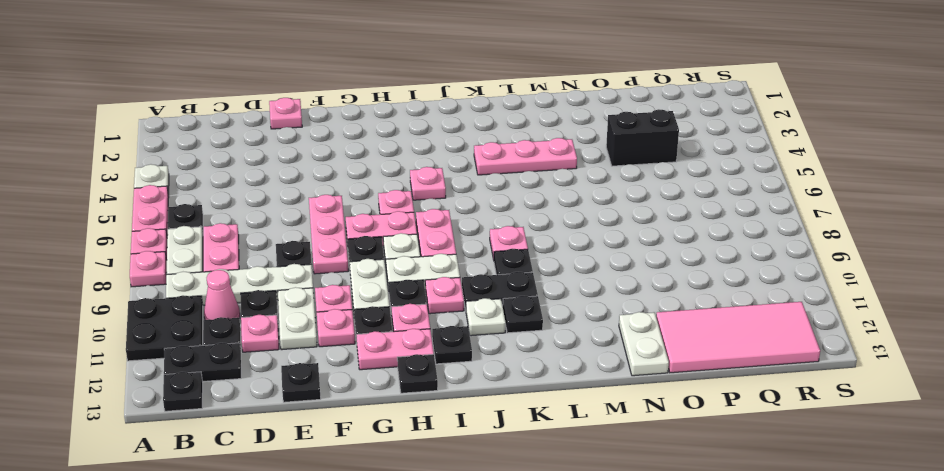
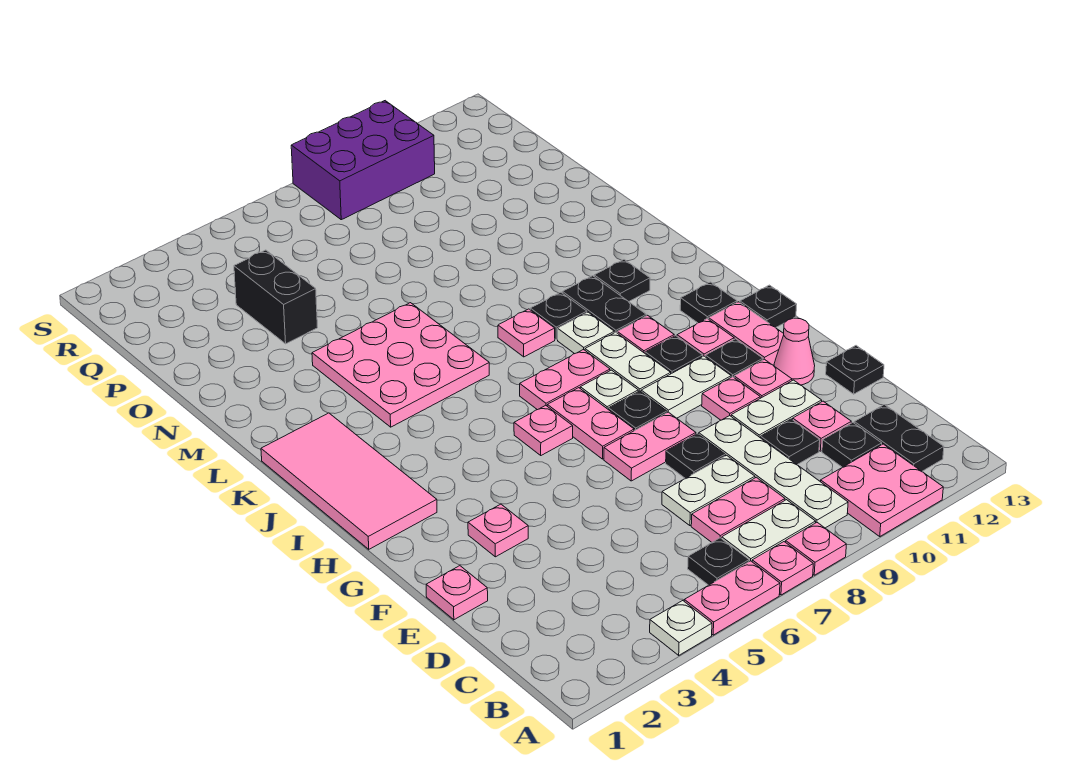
black 2x2 plate [126,295,203,361] -> pink 2x2 plate [821,444,943,537]
black 1x1 plate [163,372,203,411] -> none
pink 1x1 cone [204,270,240,320] -> pink 1x1 cone moved to [774,318,815,385]
pink 1x3 plate [309,195,348,274] -> pink 1x2 plate [604,412,696,481]
pink 1x1 plate [410,167,446,200] -> pink 1x1 plate moved to [468,504,528,557]
white 1x1 plate [466,298,506,336] -> white 1x1 plate moved to [558,312,614,354]
pink 1x3 plate [474,138,577,175] -> pink 3x3 plate [312,303,489,427]
white 1x2 plate [619,312,669,376] -> white 1x2 plate moved to [662,455,755,526]
pink 2x4 tile [656,302,820,373] -> pink 2x4 tile moved to [261,413,437,549]
none -> purple 2x3 brick [291,101,435,220]

